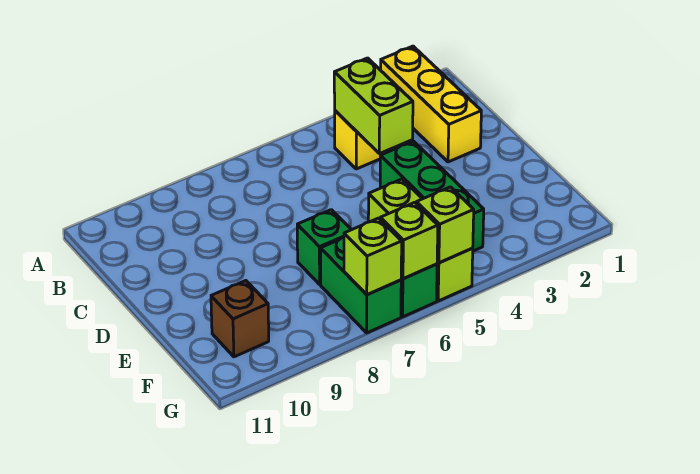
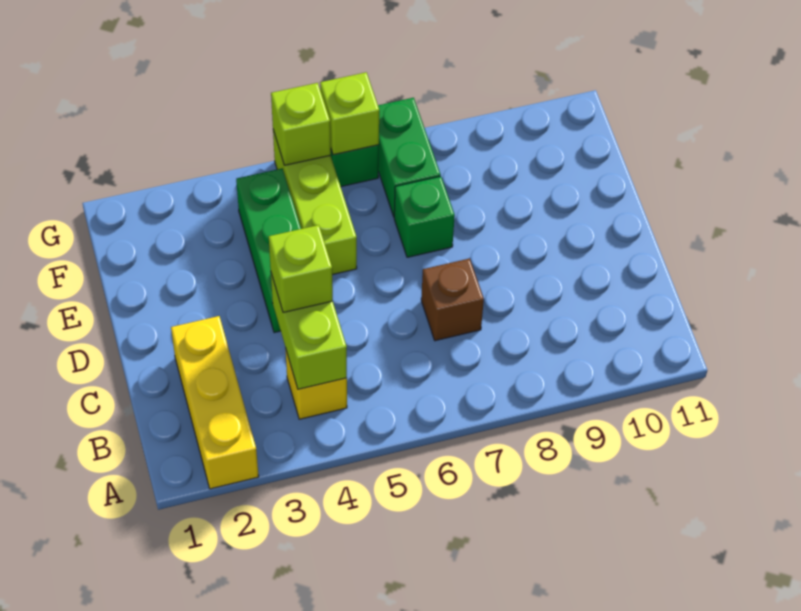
brown 1x1 brick [211,281,269,357] -> brown 1x1 brick moved to [421,258,484,341]
lime 1x1 brick [344,218,402,294] -> lime 1x1 brick moved to [269,225,333,312]

